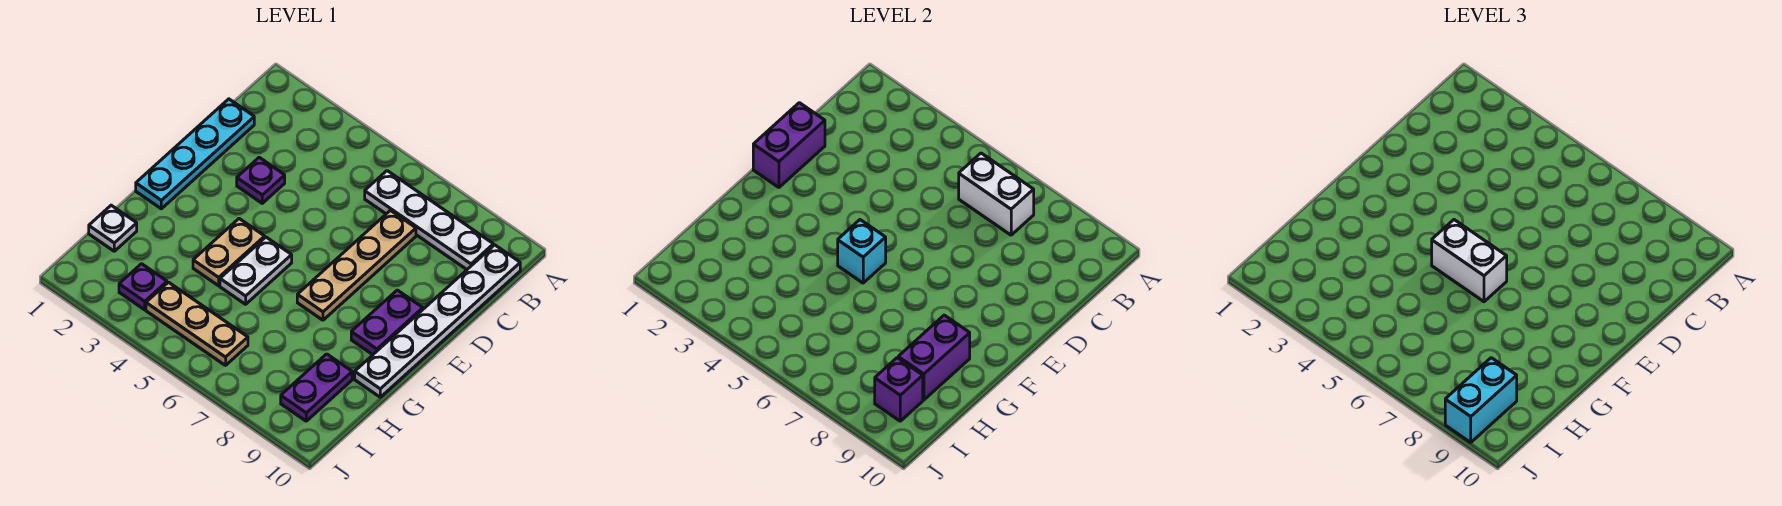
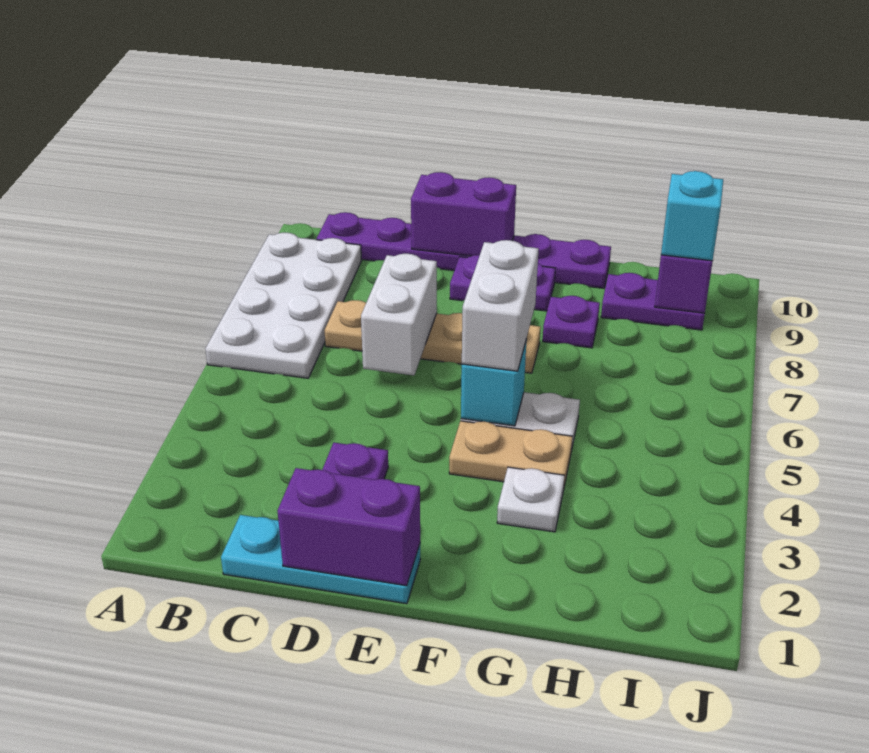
white 1x4 plate [365,171,493,269] -> white 2x4 plate [205,233,361,378]
white 1x2 brick [959,153,1034,235] -> white 1x2 brick moved to [361,254,437,375]
white 1x6 plate [355,245,520,397] -> purple 1x6 plate [317,212,611,288]
cyan 1x4 plate [136,99,254,209] -> cyan 1x3 plate [221,515,420,604]
purple 1x2 brick [898,315,970,400] -> purple 1x2 brick moved to [411,172,516,256]
white 1x1 plate [89,205,137,251] -> white 1x1 plate moved to [497,467,564,532]
purple 1x1 plate [119,264,167,310] -> purple 1x1 plate moved to [543,296,600,348]
tan 1x3 plate [146,282,248,365] -> none
cyan 1x2 brick [1445,358,1517,442] -> cyan 1x1 brick [661,171,723,261]

